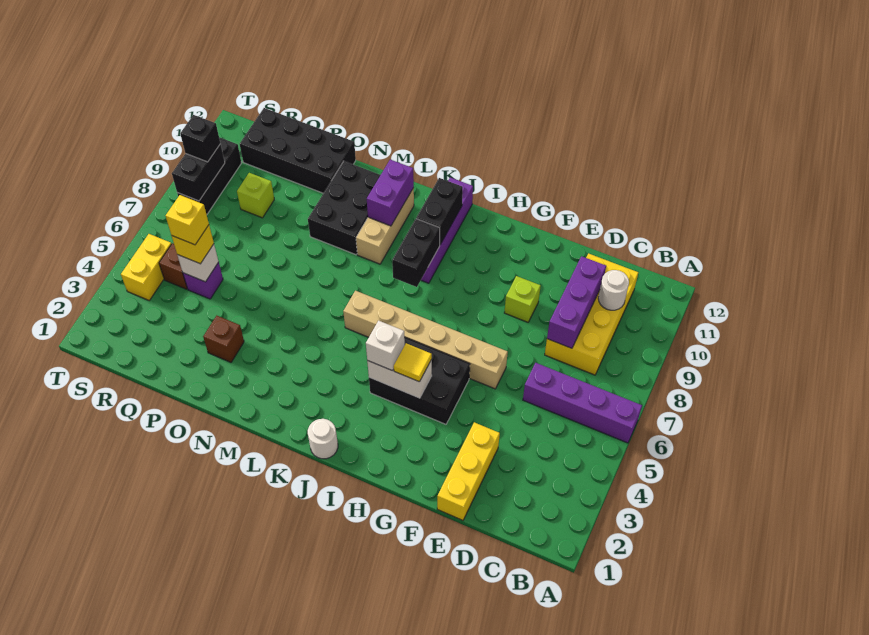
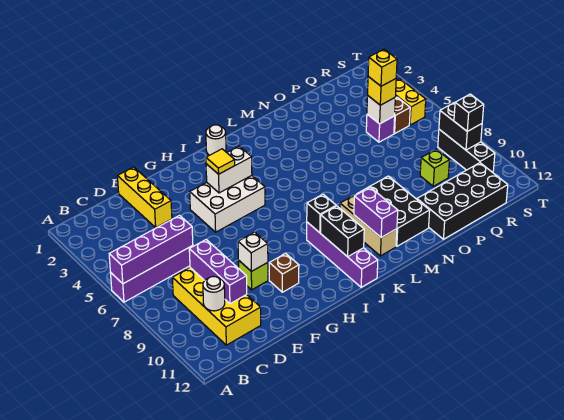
none -> purple 1x4 brick [109,215,193,284]
tan 1x6 brick [343,291,508,389] -> none
black 2x3 brick [369,337,470,424] -> white 2x3 brick [190,175,265,232]
white 1x1 brick [366,321,405,371] -> white 1x1 brick moved to [238,232,268,271]
black 1x2 brick [392,219,440,287] -> black 1x1 brick [307,194,336,233]
brown 1x1 brick [203,316,244,362] -> brown 1x1 brick moved to [269,253,299,292]

